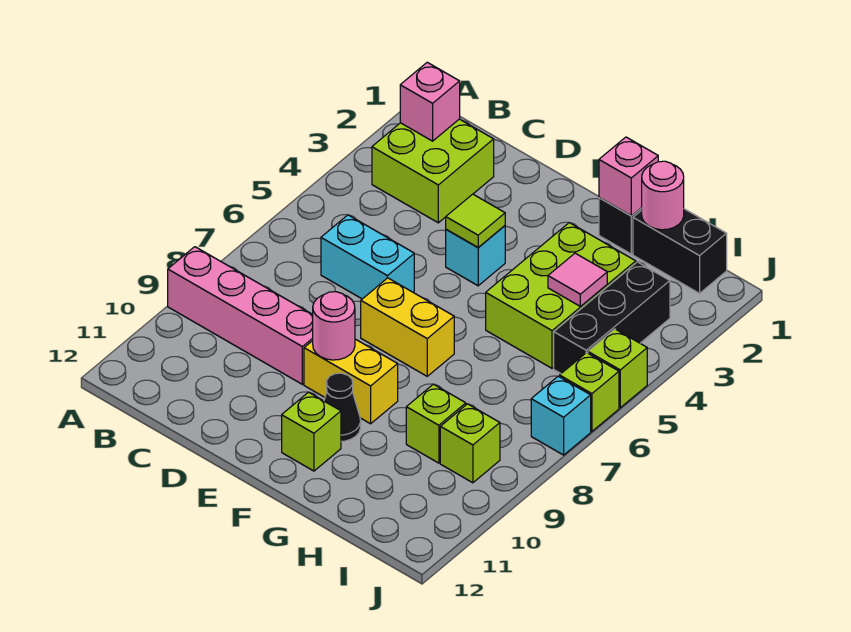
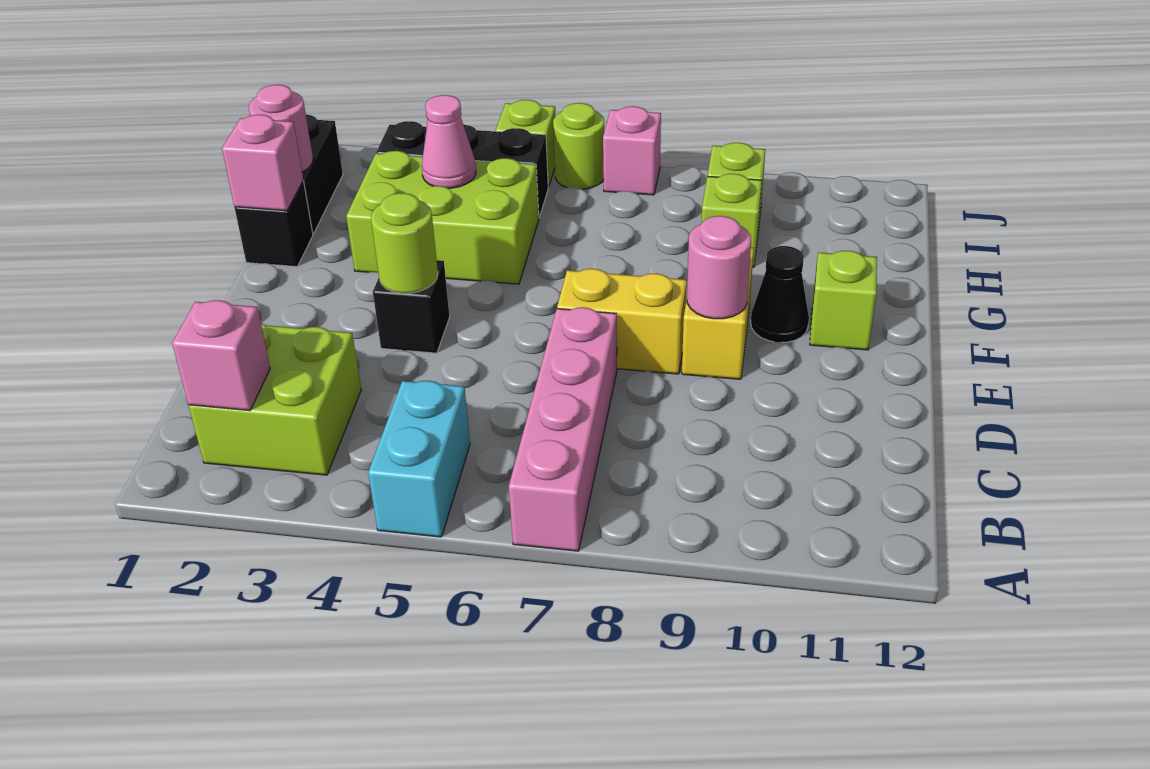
pink 1x4 brick [168,247,313,384] -> pink 1x4 brick moved to [509,307,617,551]
cyan 1x2 brick [321,215,414,299] -> cyan 1x2 brick moved to [368,381,470,537]
cyan 1x1 brick [446,226,505,286] -> black 1x1 brick [373,260,450,353]
lime 1x1 tile [446,194,505,247] -> lime 1x1 round brick [371,193,438,293]
yellow 1x2 brick [361,278,454,376] -> yellow 1x2 brick turned to [557,269,687,374]
pink 1x1 tile [548,253,607,307] -> pink 1x1 cone [422,95,476,188]
lime 1x1 brick [560,353,619,431] -> lime 1x1 round brick [553,103,604,189]
cyan 1x1 brick [531,376,591,455] -> pink 1x1 brick [603,106,661,195]

